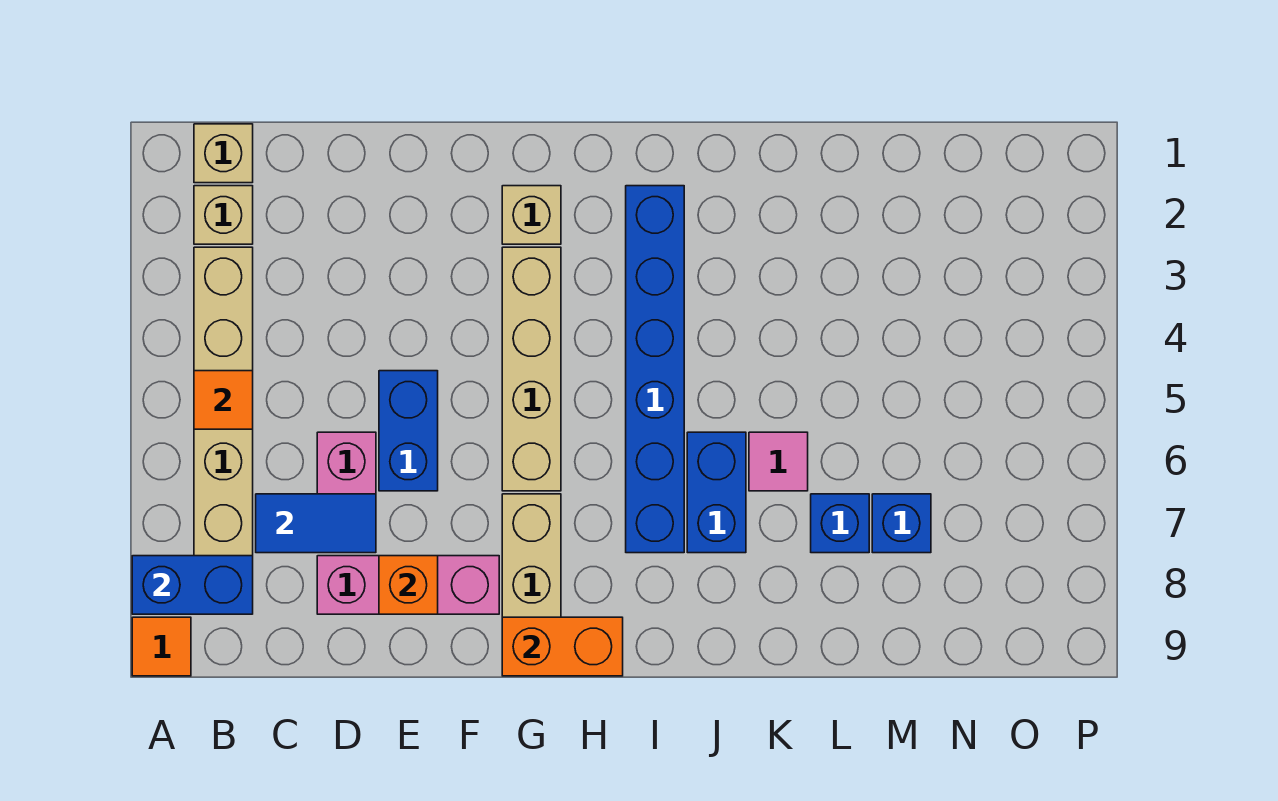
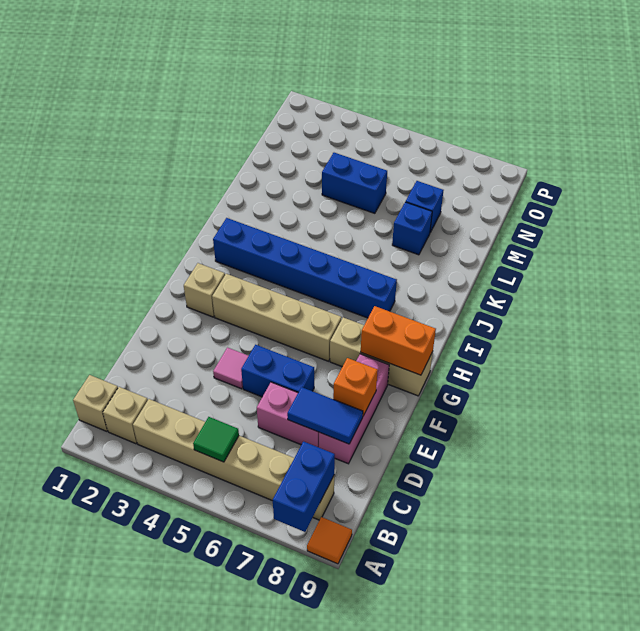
orange 1x1 tile [194,371,253,429] -> green 1x1 tile [193,417,239,462]
blue 1x2 tile [256,494,376,553] -> blue 1x2 tile turned to [287,387,363,444]
orange 1x2 brick [502,617,623,676] -> orange 1x2 brick turned to [361,306,436,375]
blue 1x2 brick [687,432,746,553] -> blue 1x2 brick moved to [322,153,387,213]
pink 1x1 tile [749,432,808,491] -> pink 1x1 tile moved to [213,348,248,389]

